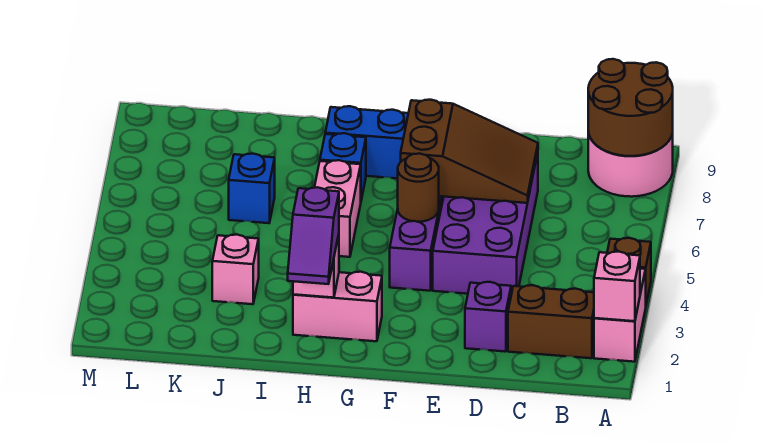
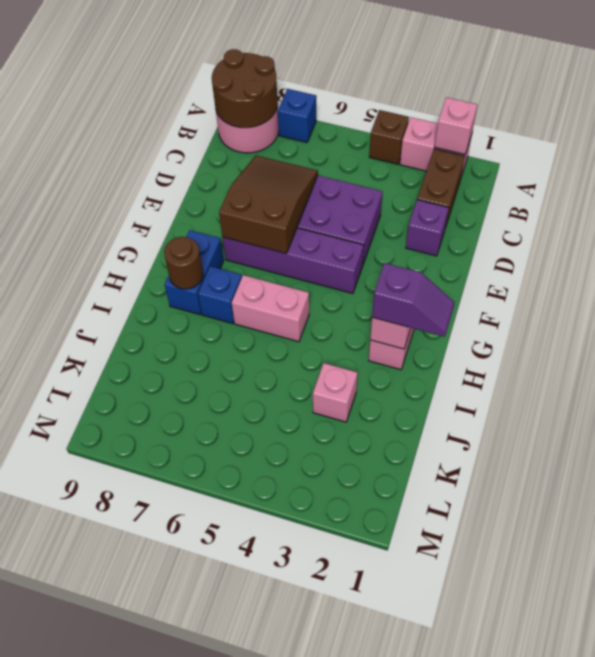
brown 1x1 round brick [398,154,439,222] -> brown 1x1 round brick moved to [164,237,203,289]
blue 1x1 brick [229,154,275,223] -> blue 1x1 brick moved to [278,89,316,143]

